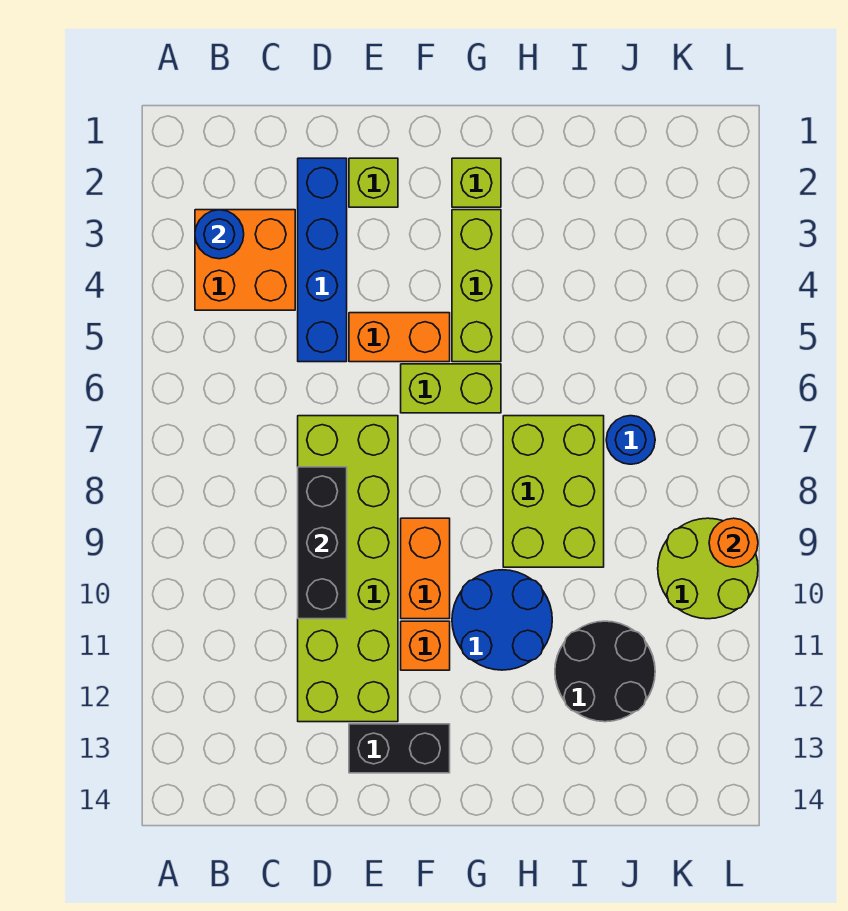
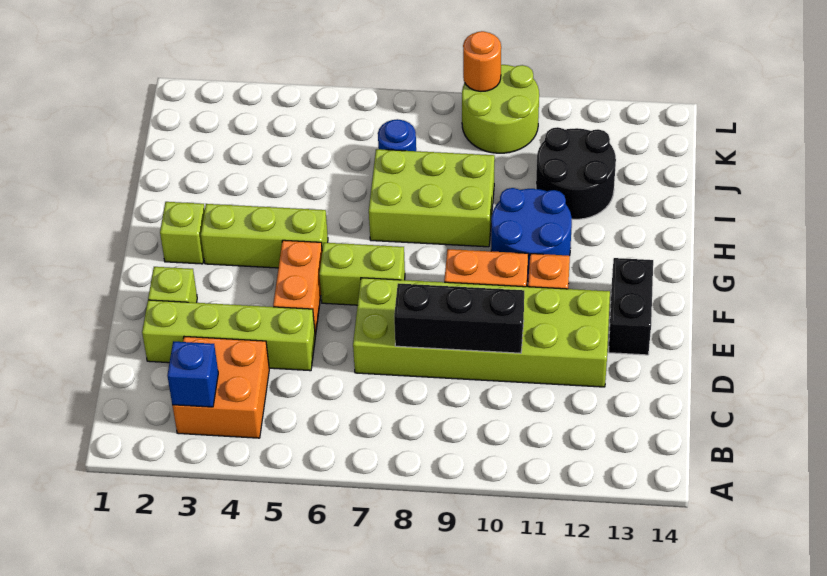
blue 1x1 round brick [195,210,244,259] -> blue 1x1 brick [167,341,218,407]
blue 1x4 brick [298,158,347,362] -> lime 1x4 brick [142,300,315,371]
lime 1x2 brick [401,364,501,413] -> lime 1x2 brick turned to [319,243,405,305]

